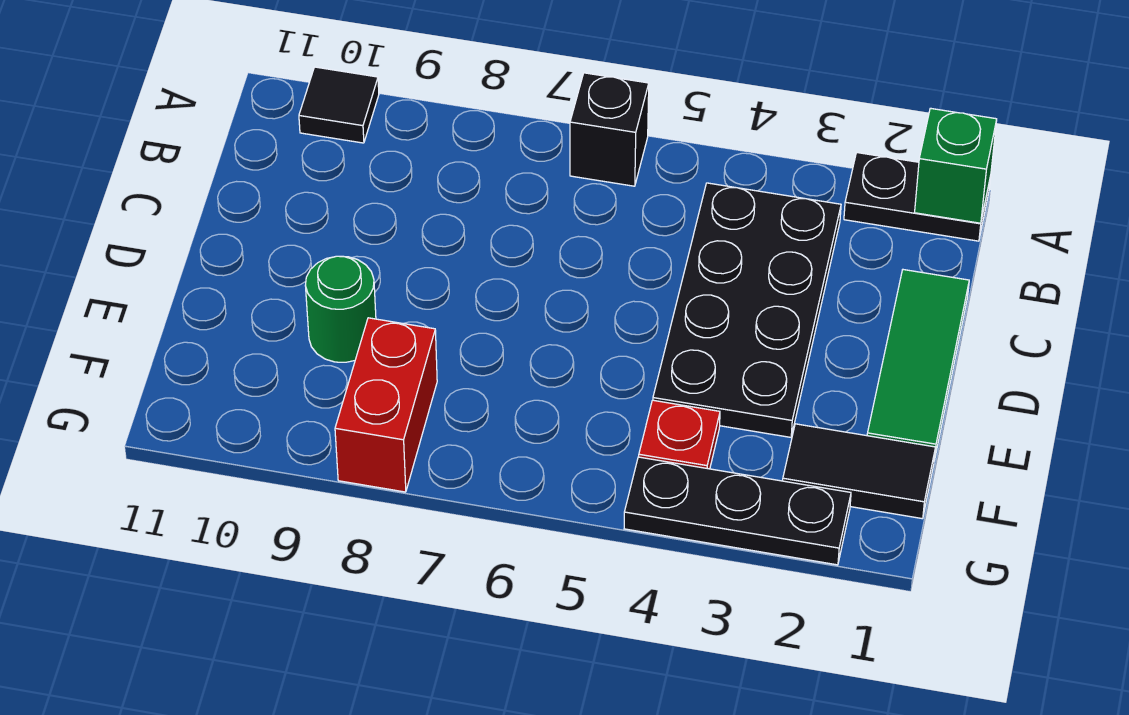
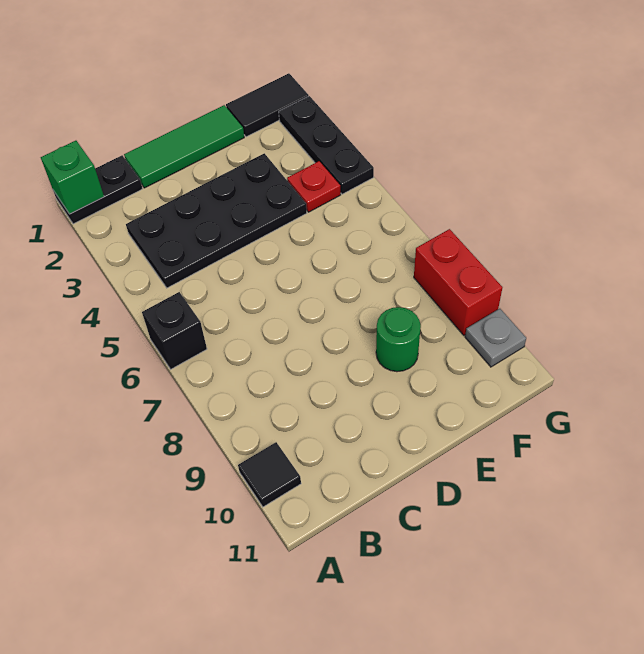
black 1x2 plate [844,153,991,241] -> black 1x2 plate turned to [53,155,143,224]
black 1x2 tile [783,424,936,519] -> black 1x2 tile turned to [226,73,309,137]
red 1x2 brick [335,318,437,492] -> red 1x2 brick turned to [414,229,502,335]
none -> grey 1x1 plate [465,309,526,367]

